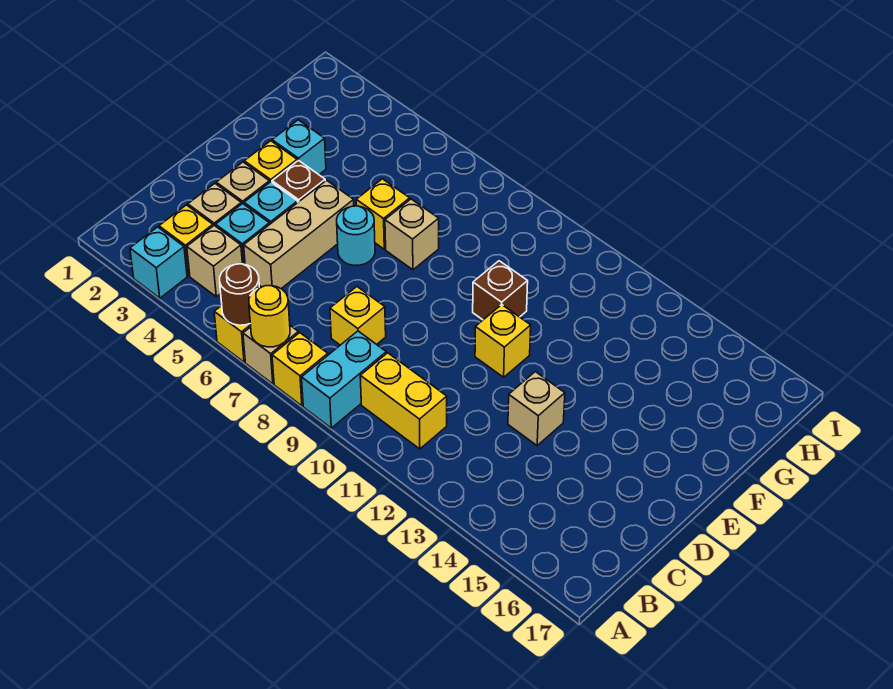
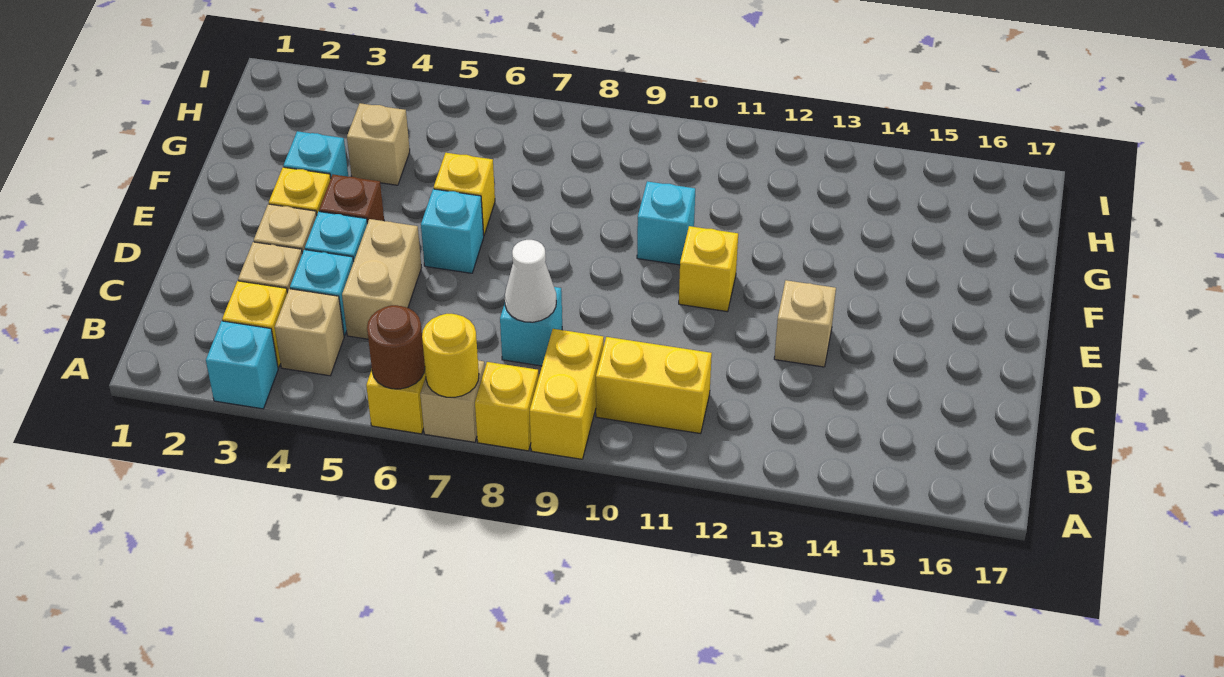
cyan 1x2 brick [302,331,386,428] -> yellow 1x2 brick [530,329,604,459]
tan 1x3 brick [244,180,354,289] -> tan 1x2 brick [342,219,421,339]
yellow 1x1 brick [330,287,386,345] -> cyan 1x1 brick [500,287,562,366]
none -> white 1x1 cone [505,240,556,322]
cyan 1x1 round brick [337,206,375,266] -> cyan 1x1 brick [421,189,484,273]
tan 1x1 brick [385,199,439,270] -> tan 1x1 brick moved to [347,103,410,185]
brown 1x1 brick [473,261,528,320] -> cyan 1x1 brick [637,181,695,265]

